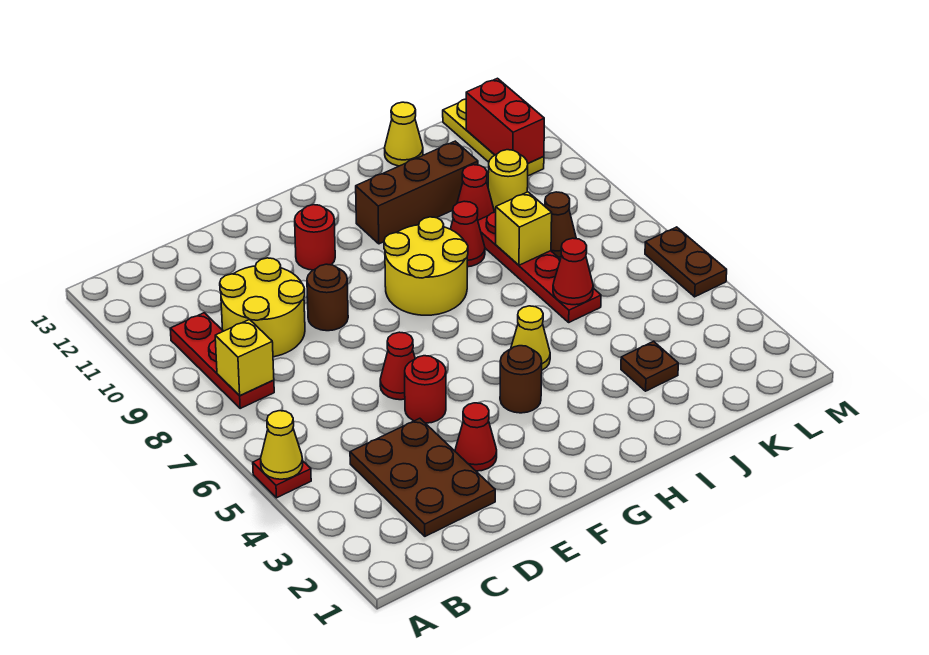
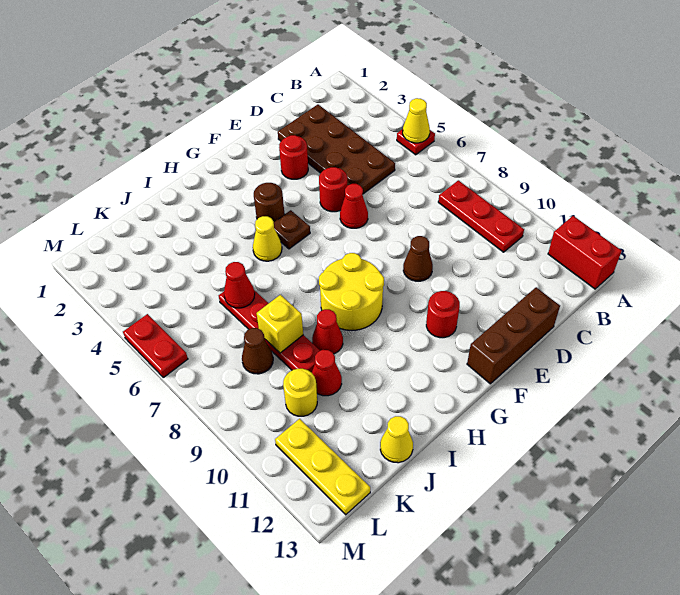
yellow 1x1 brick [215,319,274,396] -> none
brown 2x3 plate [350,418,495,536] -> brown 2x4 plate [278,105,395,194]
yellow 2x2 round brick [220,258,305,357] -> none
red 1x1 cone [455,403,497,471] -> red 1x1 round brick [279,135,308,179]
brown 1x1 round brick [307,264,348,331] -> brown 1x1 cone [403,236,433,281]
brown 1x3 brick [356,141,478,244] -> brown 1x3 brick moved to [467,287,560,384]
brown 1x1 plate [621,341,678,391] -> brown 1x1 plate moved to [274,210,310,249]
red 1x2 brick [466,78,544,163] -> red 1x2 brick moved to [548,216,622,289]
brown 1x2 plate [645,227,727,297] -> red 1x2 plate [123,314,188,378]

